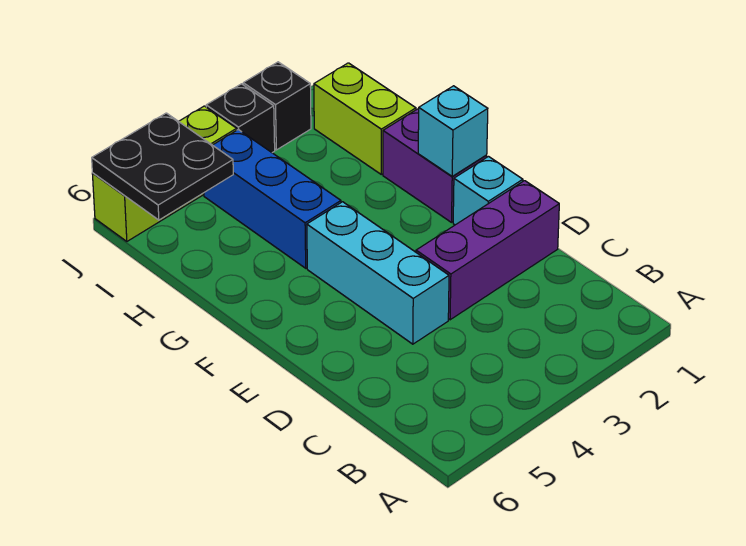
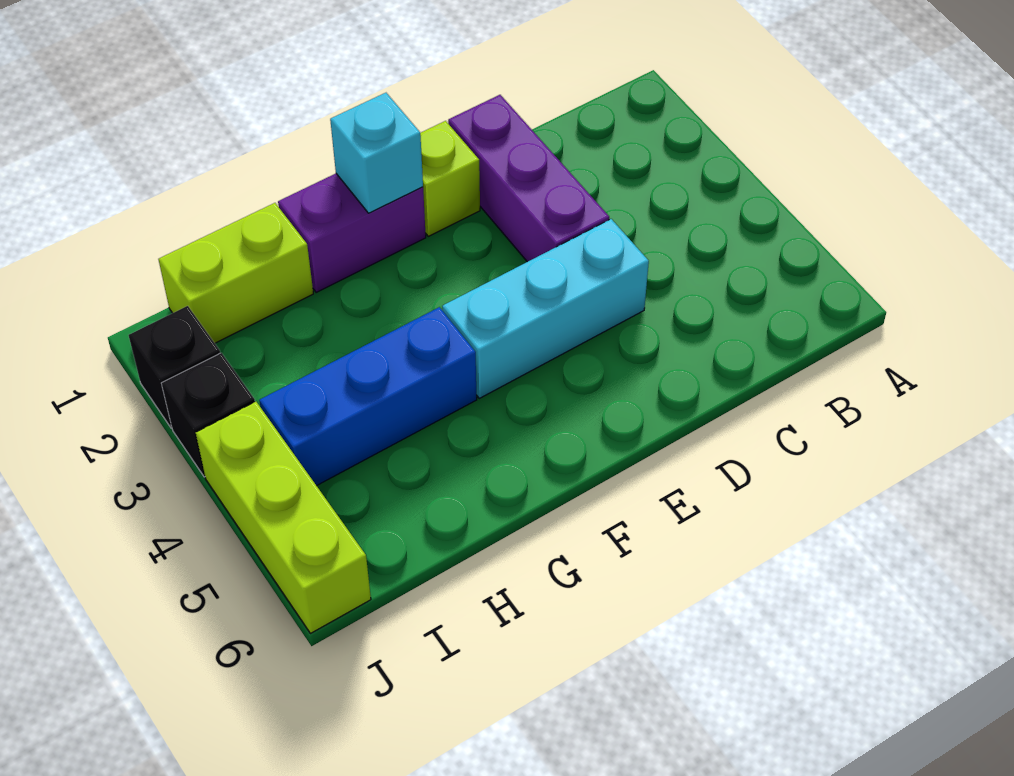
cyan 1x1 brick [453,157,523,225] -> lime 1x1 brick [420,121,480,236]
black 2x2 plate [92,113,233,220] -> none

